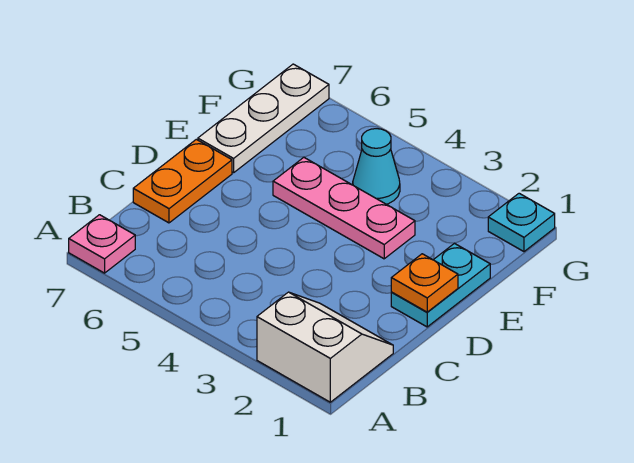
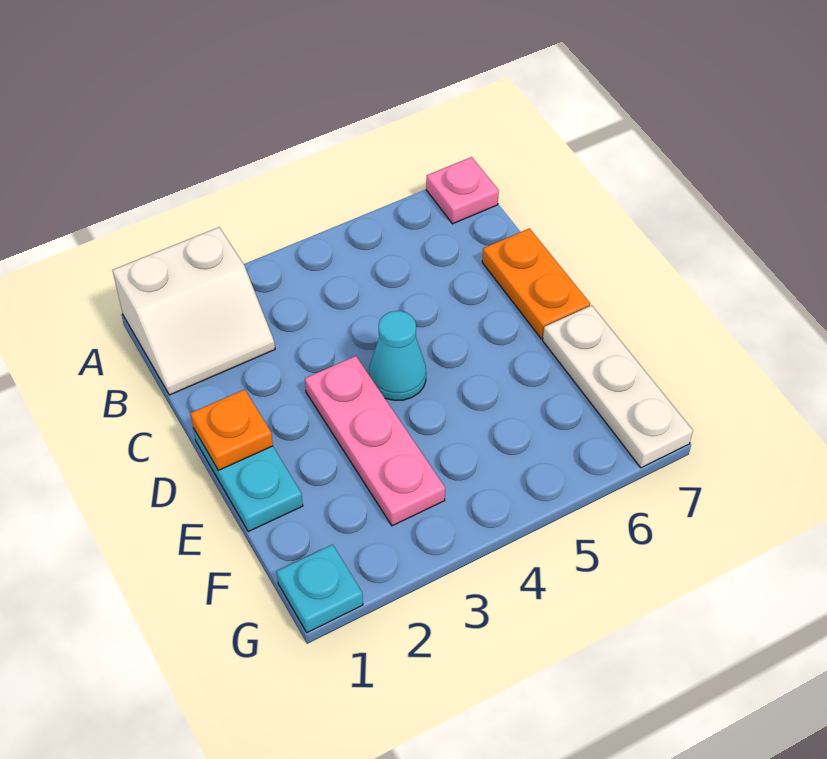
pink 1x3 plate [273,158,415,259] -> pink 1x3 plate turned to [305,356,445,526]
cyan 1x1 cone [353,129,400,204] -> cyan 1x1 cone moved to [369,311,426,400]

